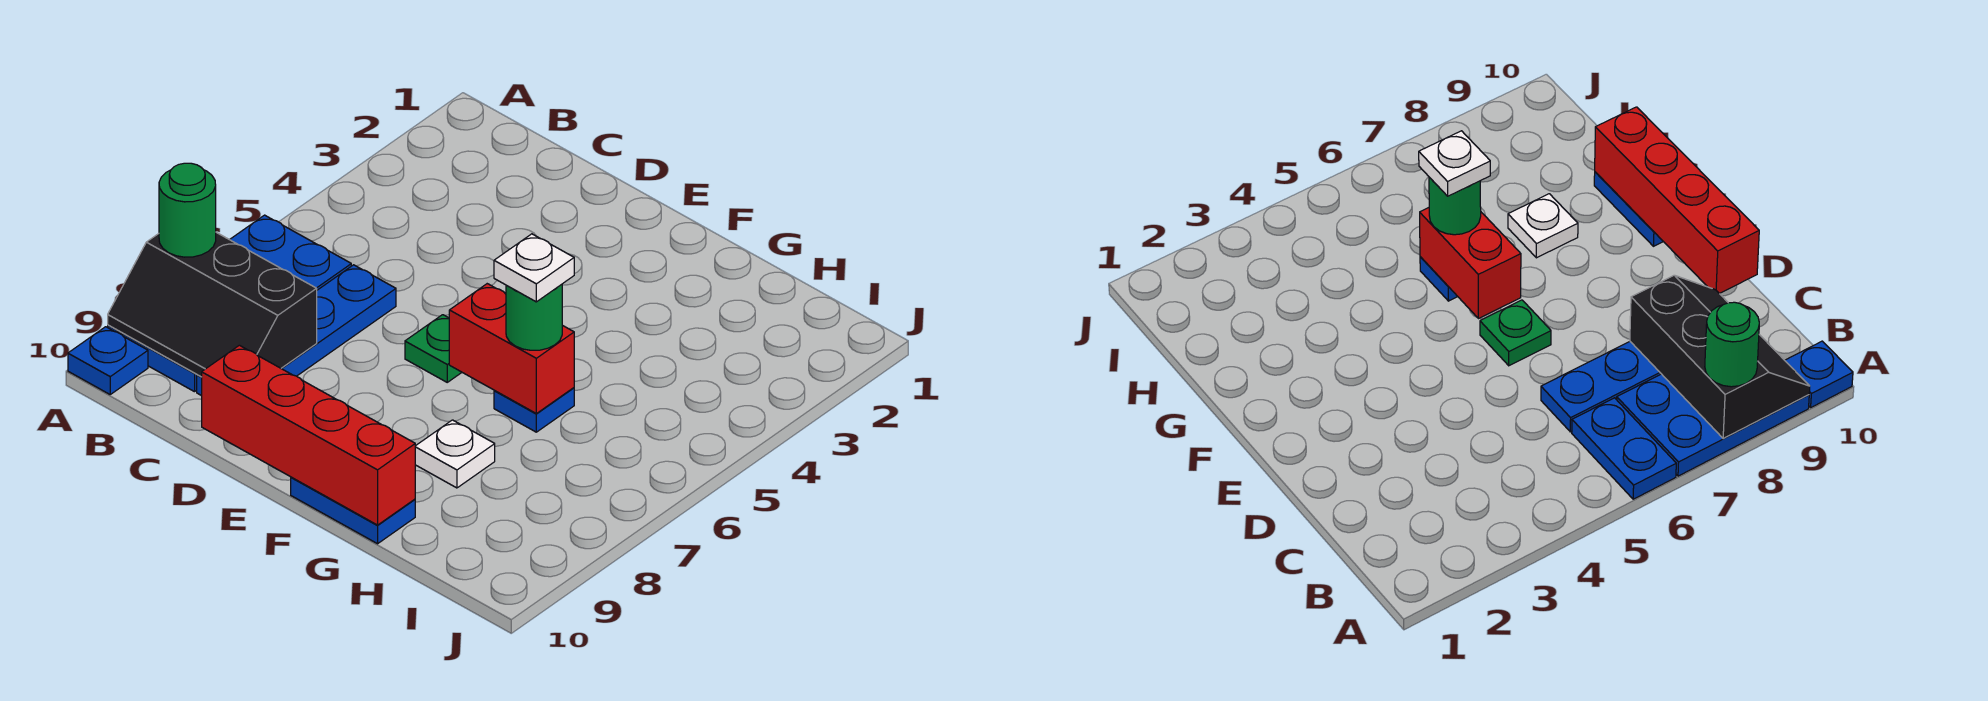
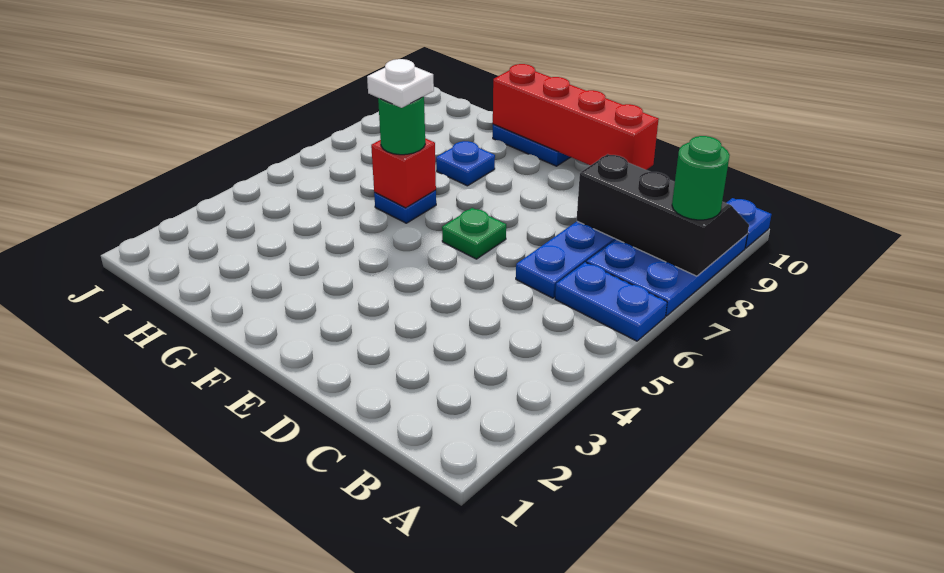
red 1x2 brick [449,284,574,413] -> red 1x1 brick [371,138,436,208]
white 1x1 plate [415,420,495,488] -> blue 1x1 plate [436,141,495,186]

